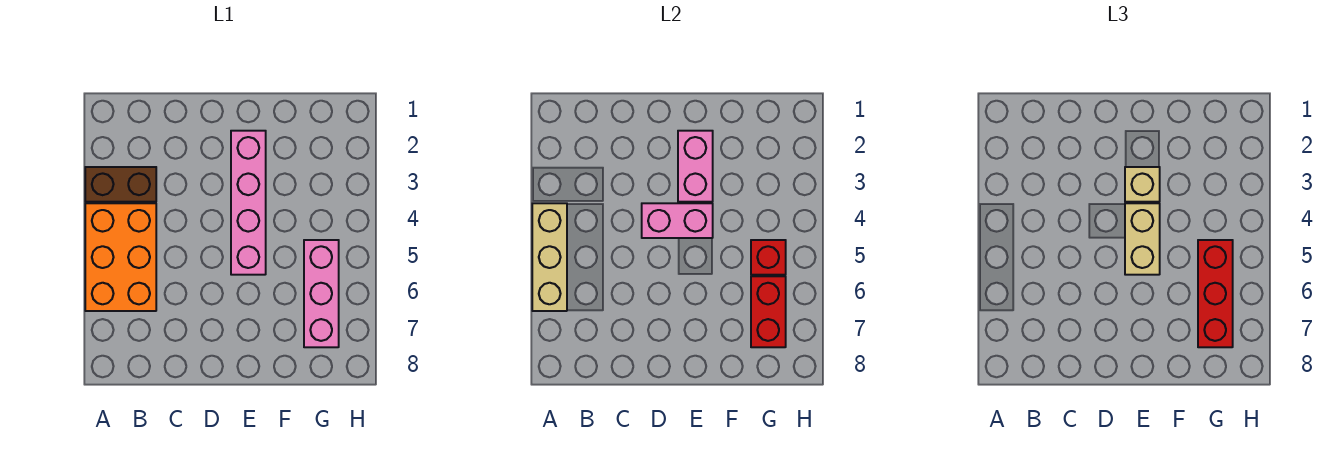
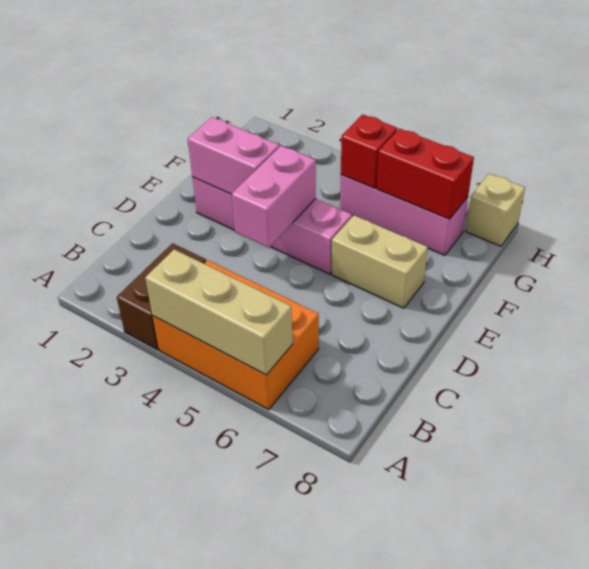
tan 1x1 brick [1125,167,1160,202] -> tan 1x1 brick moved to [466,174,525,246]
tan 1x2 brick [1125,203,1160,275] -> tan 1x2 brick moved to [332,215,428,308]
red 1x3 brick [1198,240,1233,347] -> none

